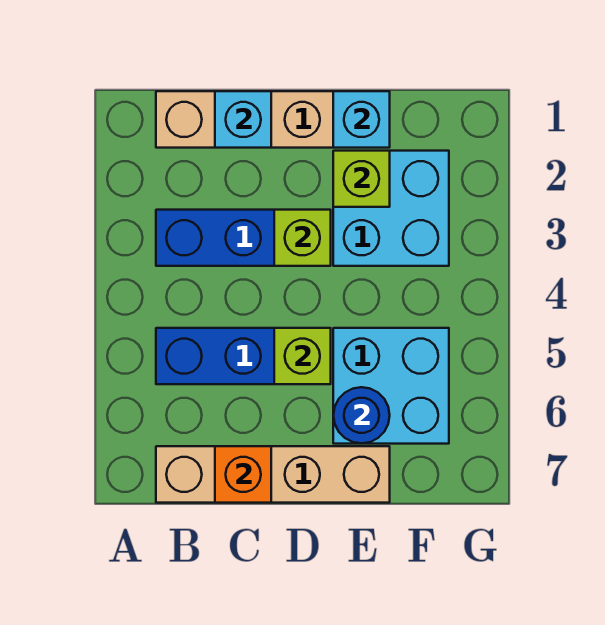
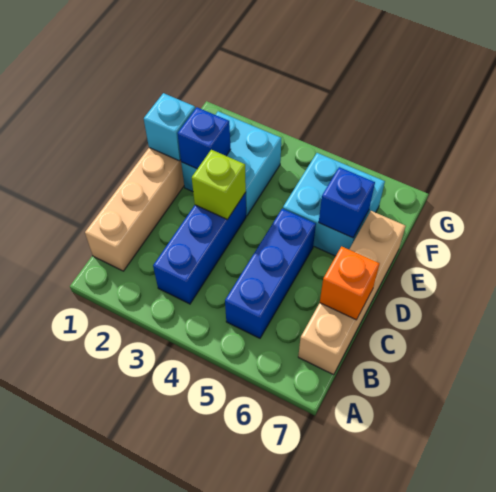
cyan 1x1 brick [215,91,271,148] -> none
lime 1x1 brick [274,328,331,384] -> none
lime 1x1 brick [333,151,390,207] -> blue 1x1 brick [177,107,231,169]
blue 1x1 round brick [333,387,390,444] -> blue 1x1 brick [319,167,375,238]

